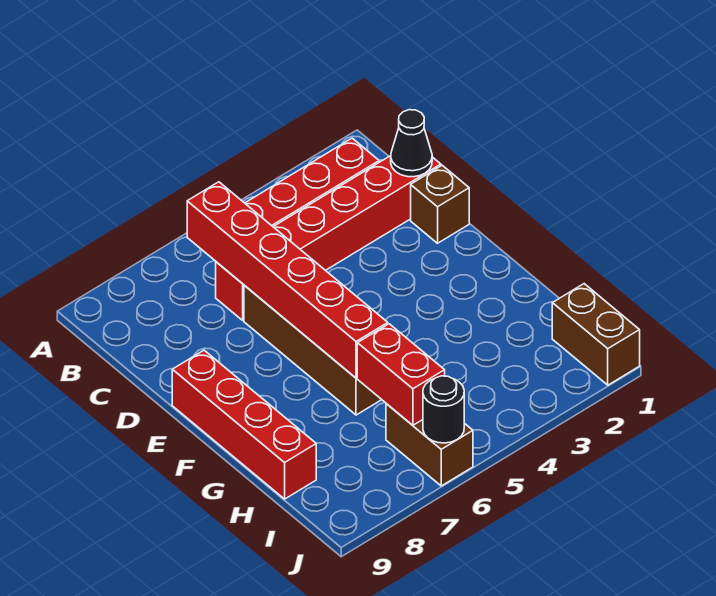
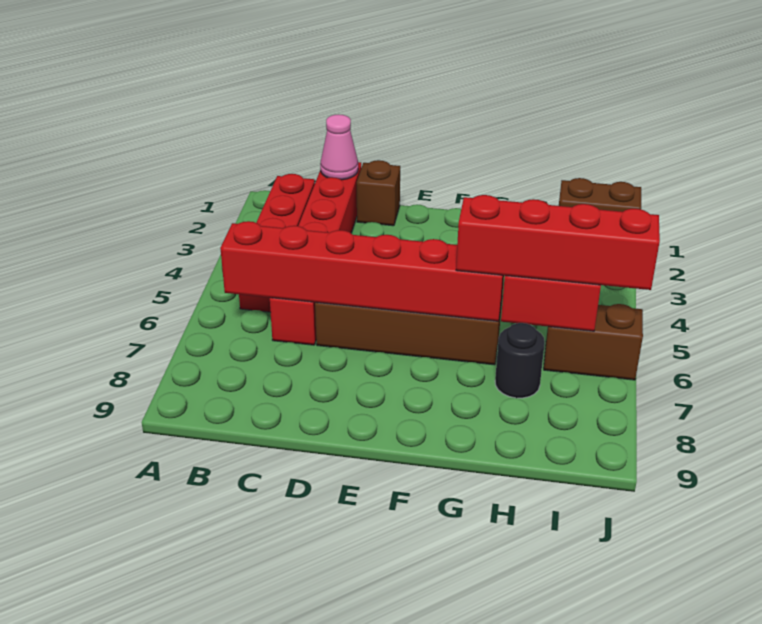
black 1x1 cone [391,110,432,177] -> pink 1x1 cone [320,114,358,180]
red 1x4 brick [172,350,316,499] -> red 1x4 brick moved to [456,195,660,290]
black 1x1 round brick [423,376,464,443] -> black 1x1 round brick moved to [495,323,545,398]

